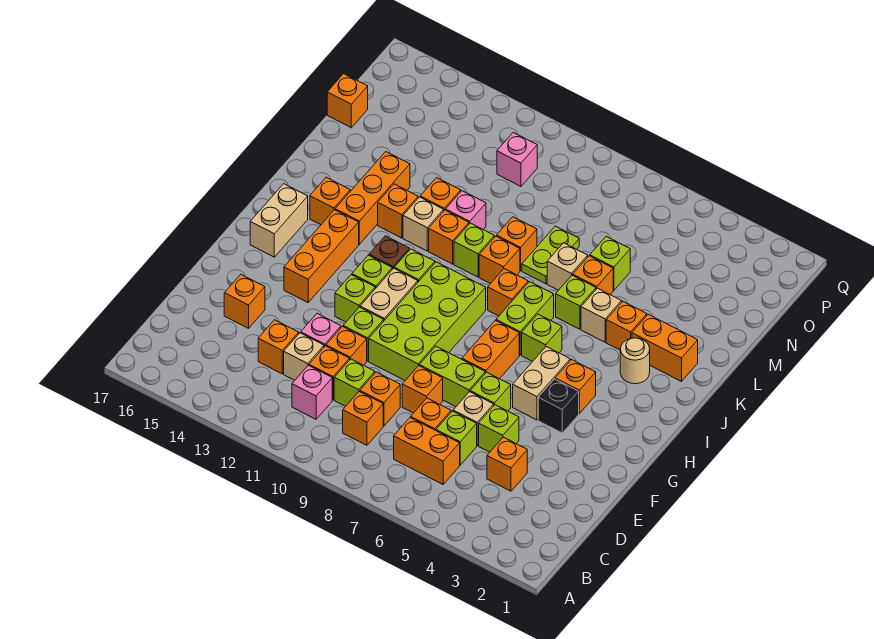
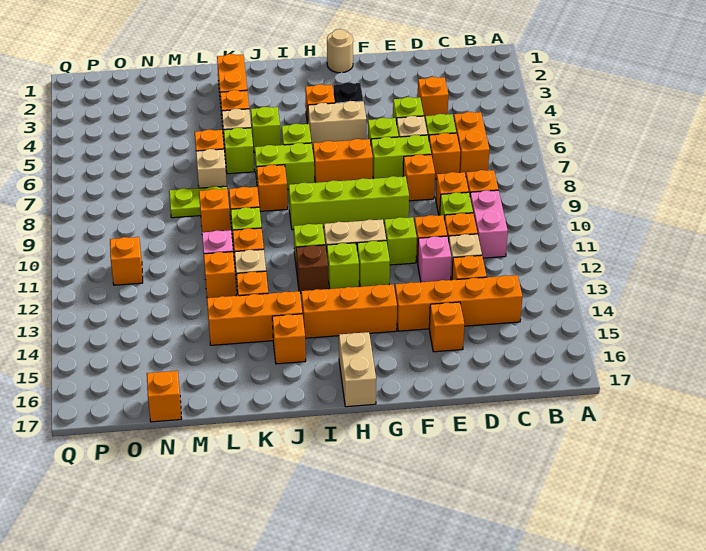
pink 1x1 brick [292,365,332,419] -> pink 1x2 brick [470,190,508,258]
none -> orange 1x4 brick [395,275,522,331]
lime 1x2 brick [419,346,485,407] -> lime 1x2 brick turned to [371,135,431,179]
lime 2x4 brick [369,262,486,380] -> lime 1x4 brick [289,176,409,230]
tan 1x2 brick [250,184,308,257] -> tan 1x2 brick turned to [339,332,376,407]
tan 1x1 round brick [620,338,650,384] -> tan 1x1 round brick moved to [327,29,353,73]
lime 1x1 brick [590,237,630,290] -> lime 1x1 brick moved to [251,107,281,152]
pink 1x1 brick [497,133,537,186] -> orange 1x1 brick [110,237,143,285]

